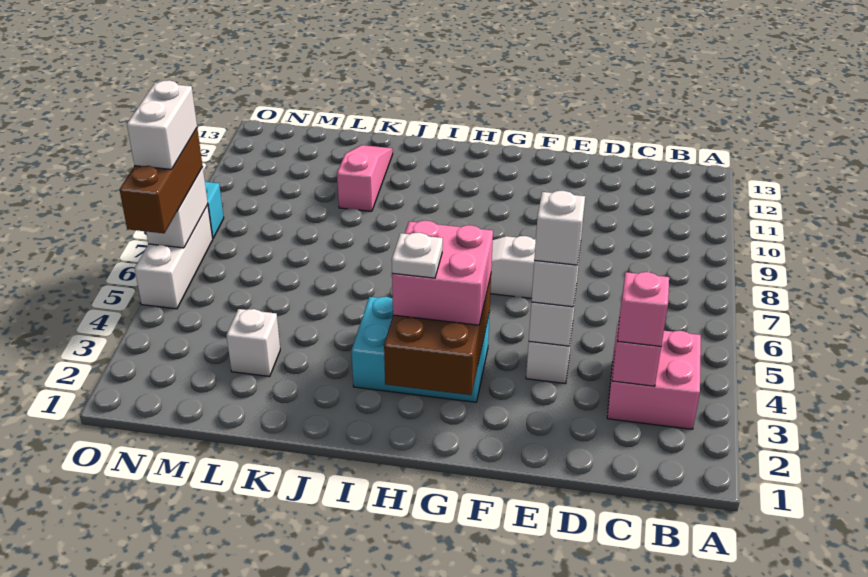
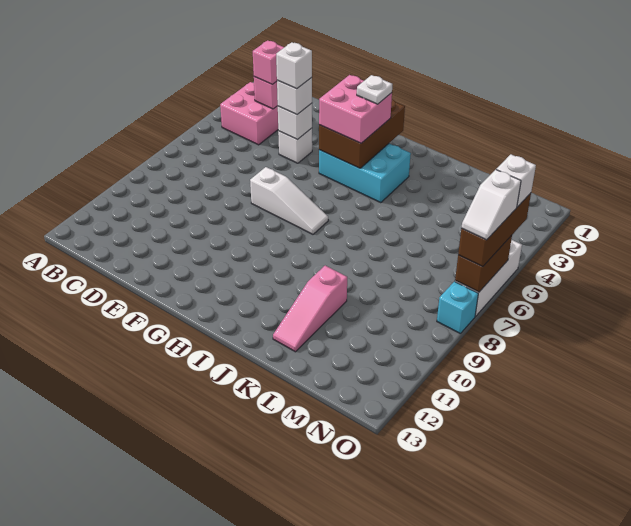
white 1x1 brick [227,309,280,376] -> white 1x1 brick moved to [496,154,536,207]
white 1x2 brick [146,167,208,248] -> brown 1x2 brick [455,235,512,292]
white 1x2 brick [127,80,197,169] -> white 1x2 slope [462,170,521,240]

